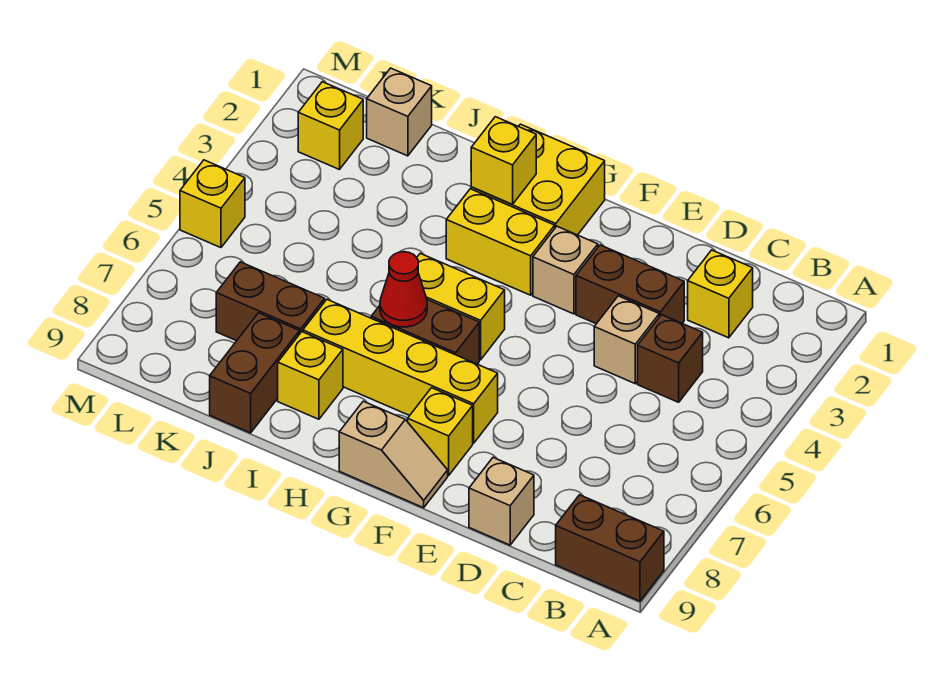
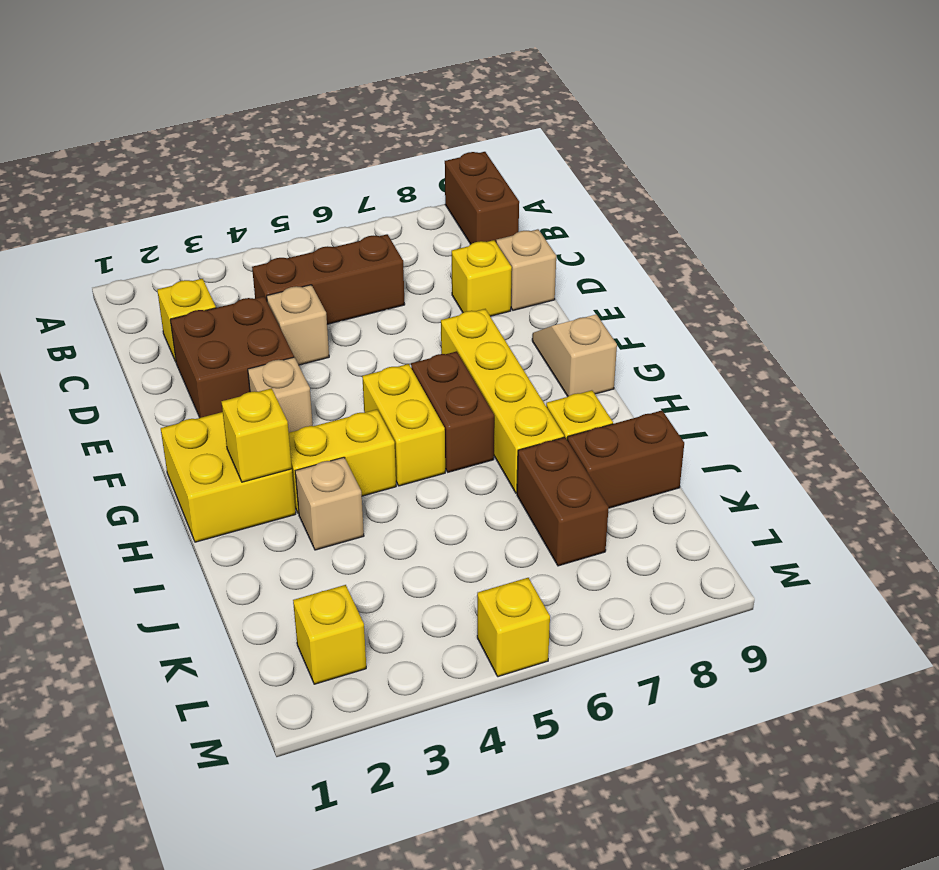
brown 1x1 brick [638,315,703,402] -> brown 1x3 brick [252,234,405,324]
brown 1x2 brick [576,245,684,324] -> brown 2x2 brick [170,296,294,418]
yellow 1x1 brick [408,388,473,475] -> yellow 1x1 brick moved to [452,240,512,316]
yellow 1x2 brick [446,189,555,295] -> yellow 1x2 brick turned to [289,410,396,514]
red 1x1 cone [380,252,427,327] -> none
tan 1x1 brick [367,68,432,156] -> tan 1x1 brick moved to [295,457,364,550]

